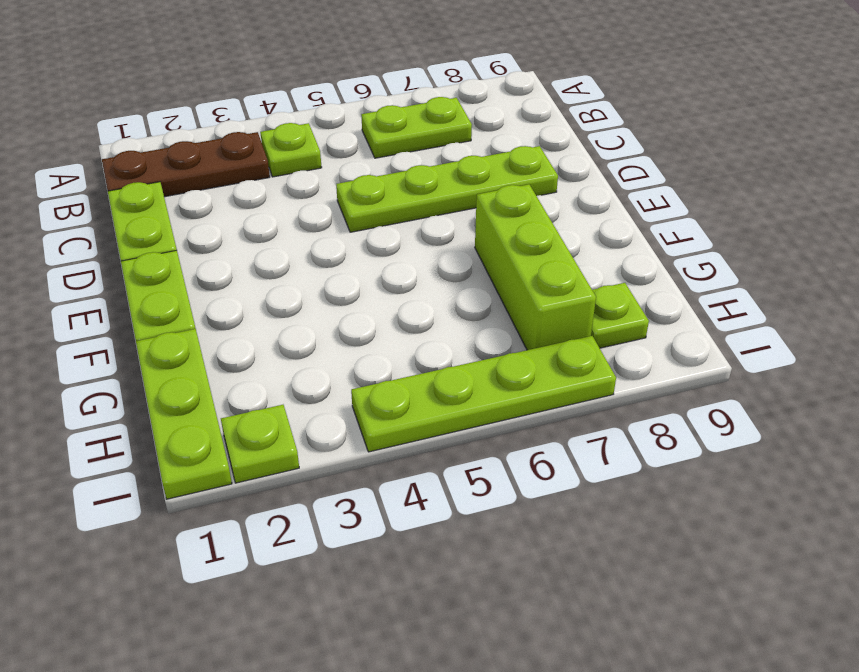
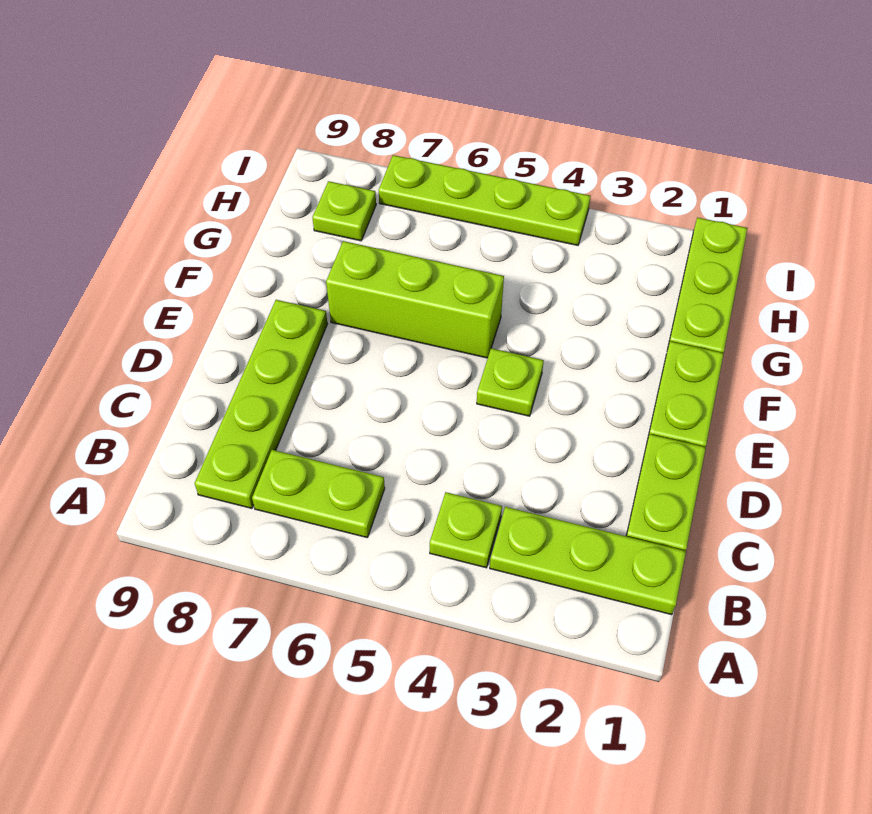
brown 1x3 plate [102,132,270,197] -> lime 1x3 plate [490,507,686,615]
lime 1x4 plate [336,146,558,232] -> lime 1x4 plate turned to [195,300,327,508]
lime 1x3 brick [475,184,596,350] -> lime 1x3 brick turned to [326,241,504,358]
lime 1x1 plate [221,405,299,483] -> lime 1x1 plate moved to [477,348,544,416]

